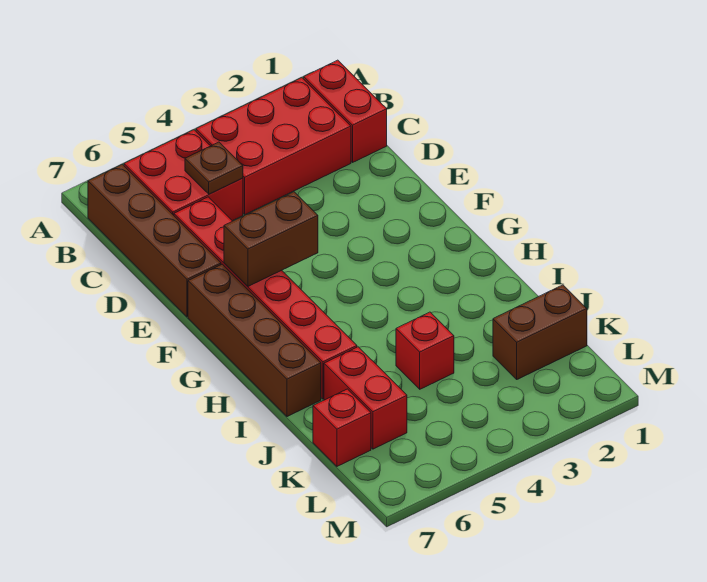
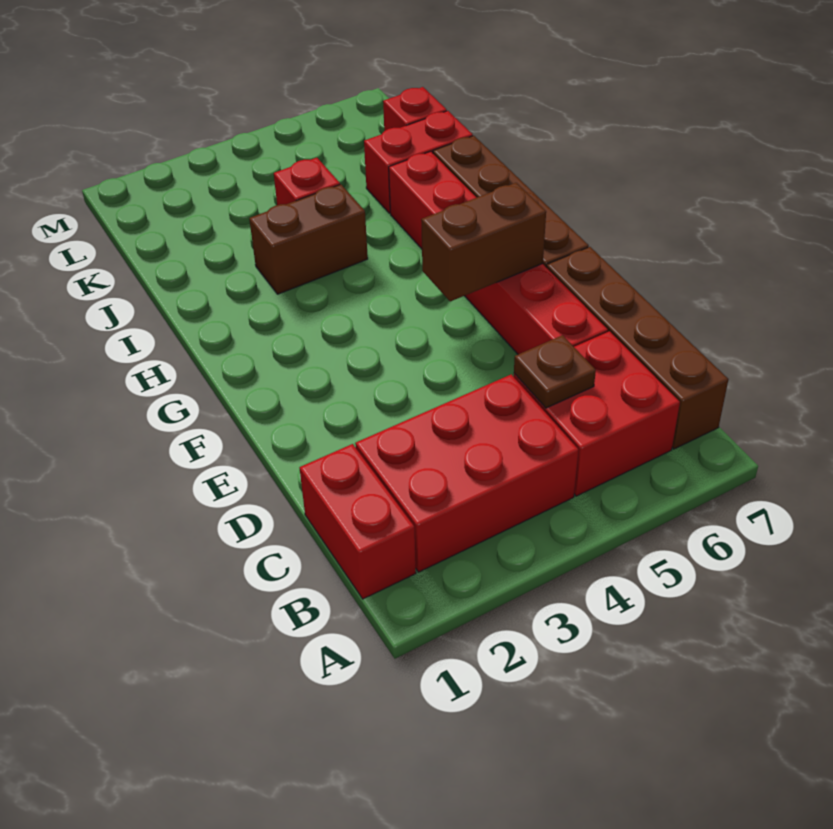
red 1x2 brick [324,347,407,449] -> red 1x2 brick turned to [364,111,473,213]
brown 1x2 brick [493,285,587,379] -> brown 1x2 brick moved to [249,184,368,294]

